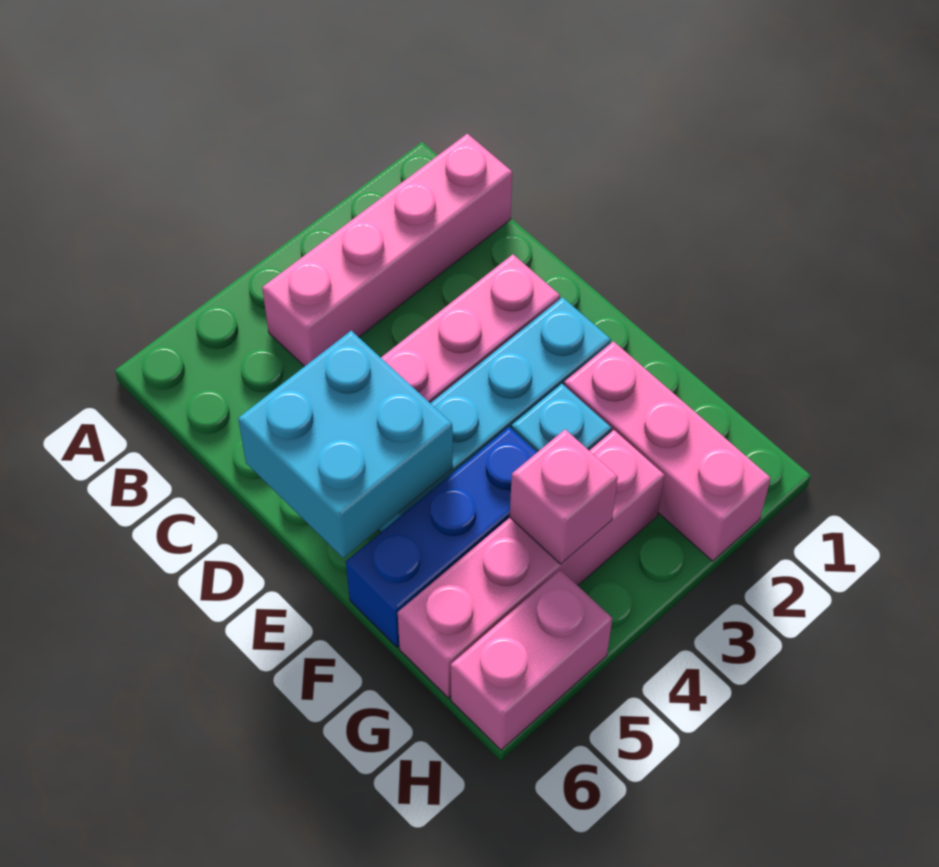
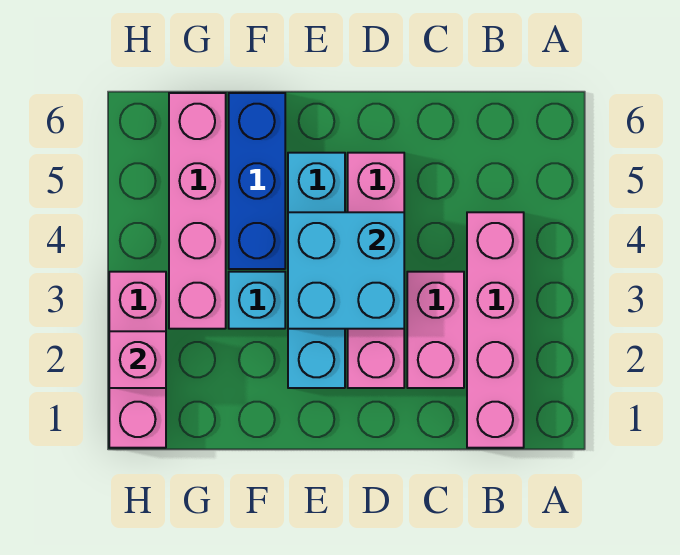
cyan 2x2 brick [238,331,453,558] -> cyan 2x2 brick moved to [288,212,404,329]
pink 1x3 brick [564,341,771,561] -> pink 1x3 brick turned to [109,272,166,448]
pink 1x1 brick [510,430,618,564] -> pink 1x1 brick moved to [109,331,166,388]
pink 1x2 brick [451,570,612,750] -> pink 1x2 brick moved to [407,272,464,388]

